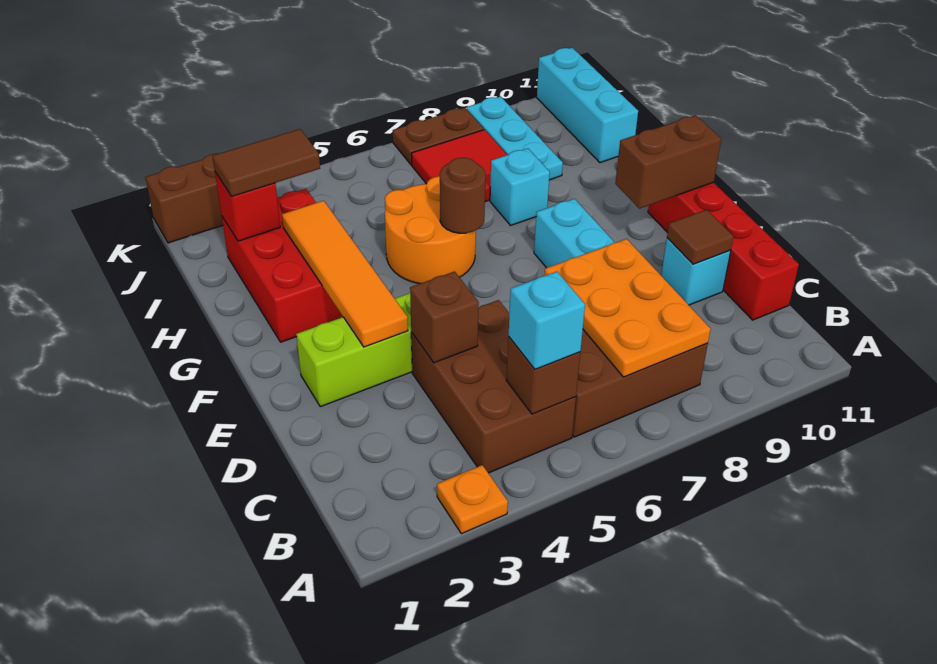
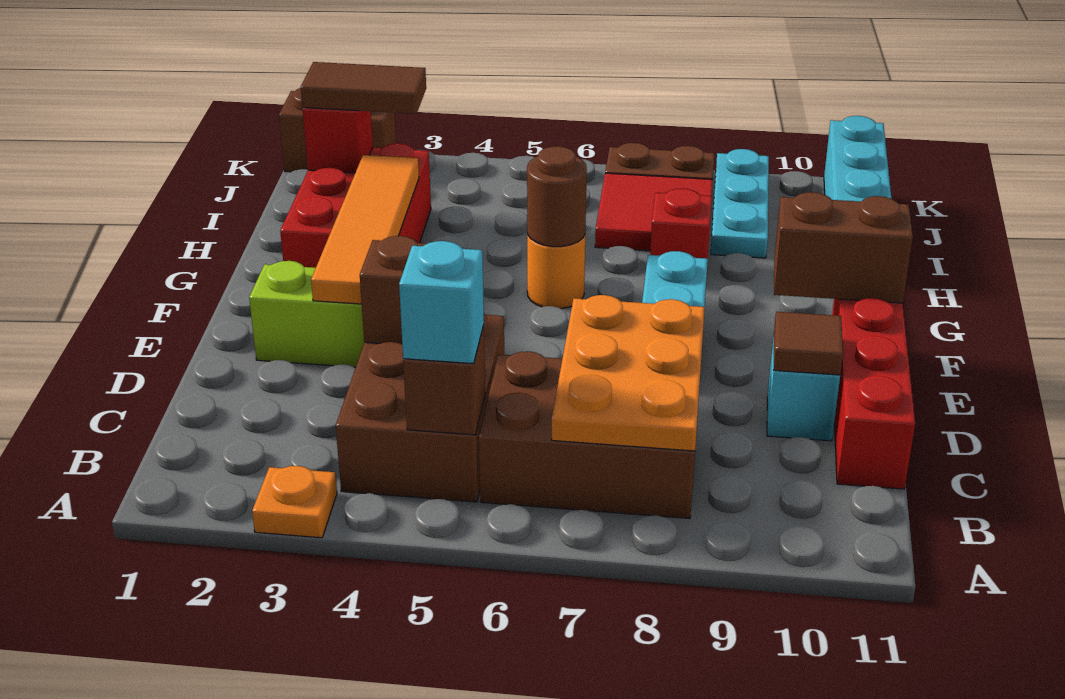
orange 2x2 round brick [385,176,476,284] -> orange 1x1 round brick [527,234,585,309]
cyan 1x1 brick [490,148,550,225] -> red 1x1 brick [650,188,712,259]

